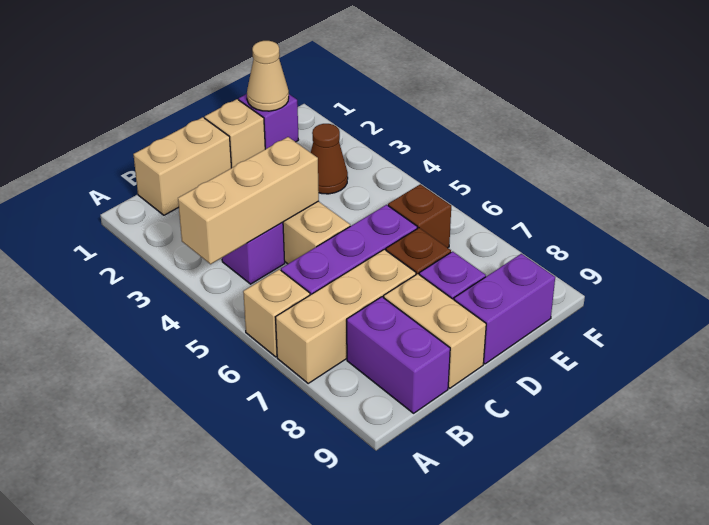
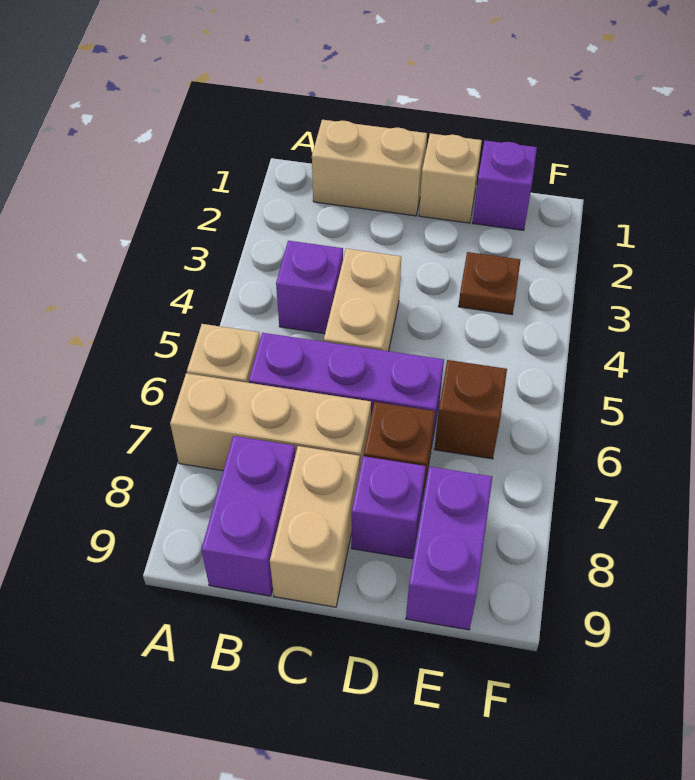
tan 1x3 brick [178,137,319,264] -> none
purple 1x2 brick [454,254,555,364] -> purple 1x2 brick turned to [406,467,492,630]
tan 1x1 cone [247,41,289,111] -> none
brown 1x1 cone [311,124,348,194] -> brown 1x1 plate [458,252,520,315]

